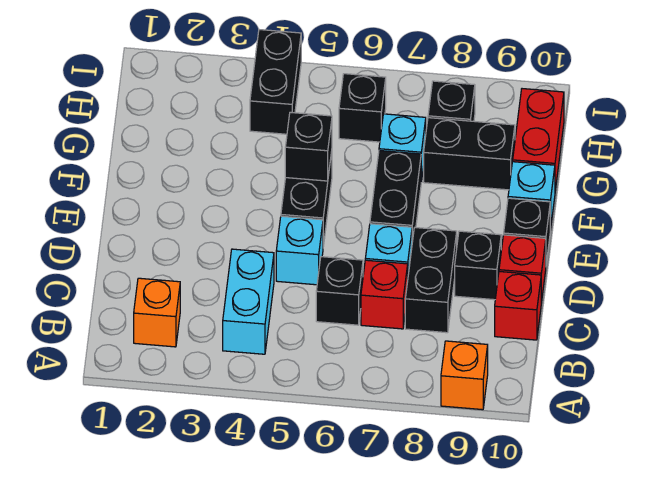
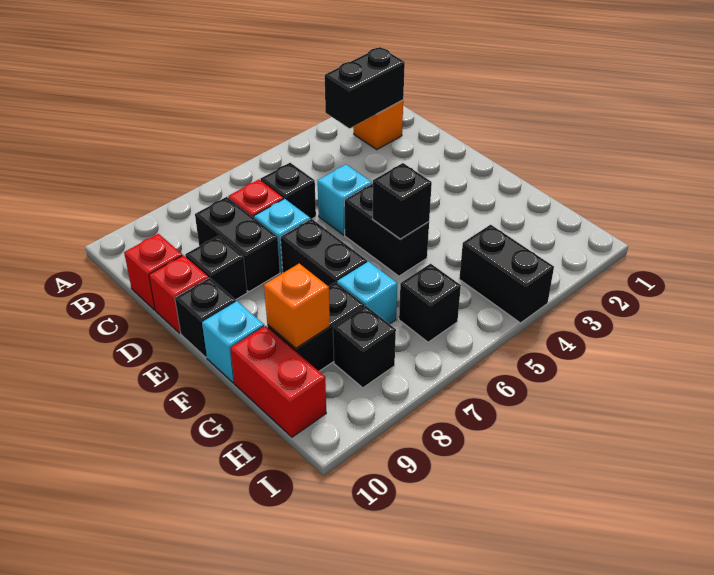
orange 1x1 brick [441,341,488,410] -> orange 1x1 brick moved to [264,264,330,348]
none -> black 1x2 brick [325,47,405,128]
cyan 1x2 brick [223,249,274,354] -> none

